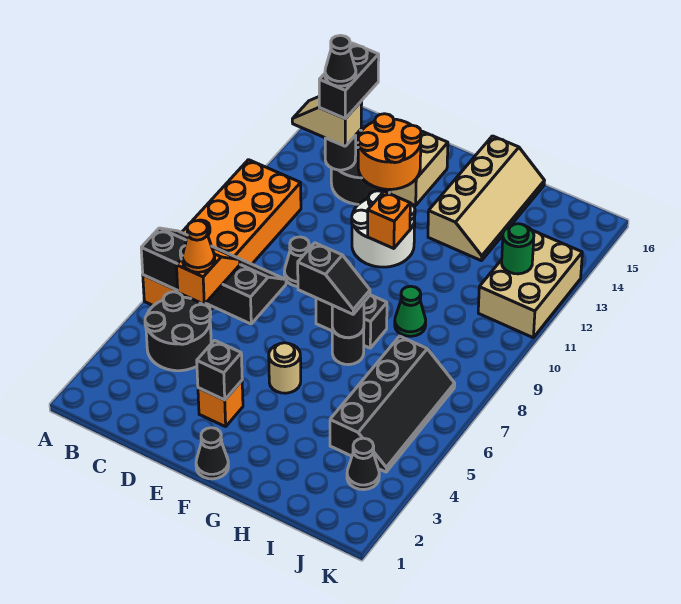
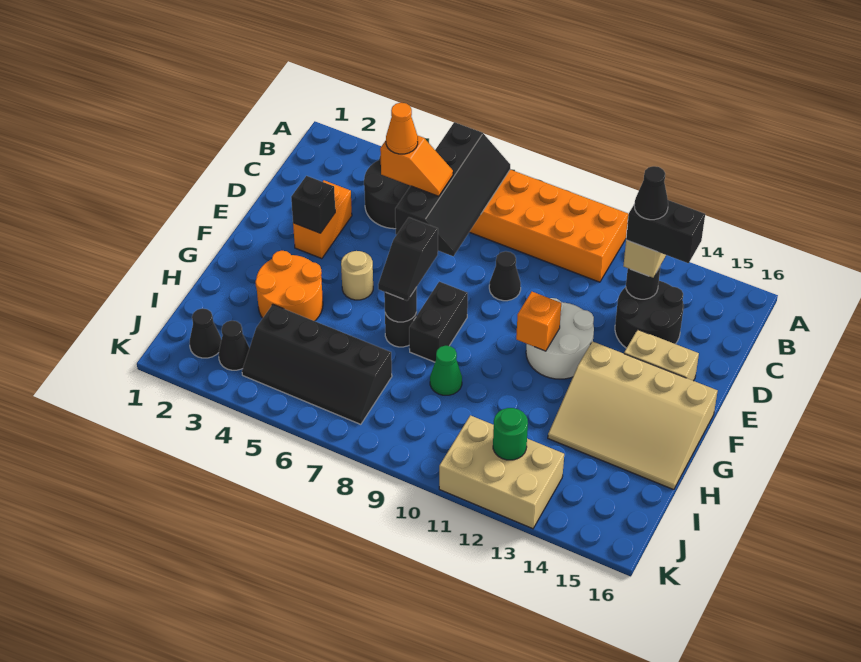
orange 2x2 round brick [358,114,421,189] -> orange 2x2 round brick moved to [255,250,323,321]
orange 1x1 brick [198,381,243,427] -> orange 1x2 brick [293,180,352,259]
black 1x1 cone [196,428,228,479] -> black 1x1 cone moved to [189,308,221,358]
tan 2x4 slope [428,136,544,261] -> tan 3x4 slope [548,341,718,490]

